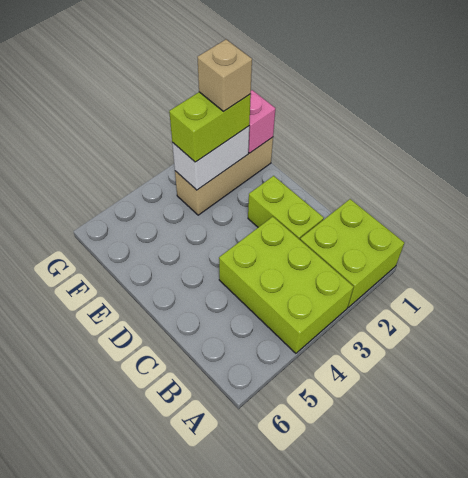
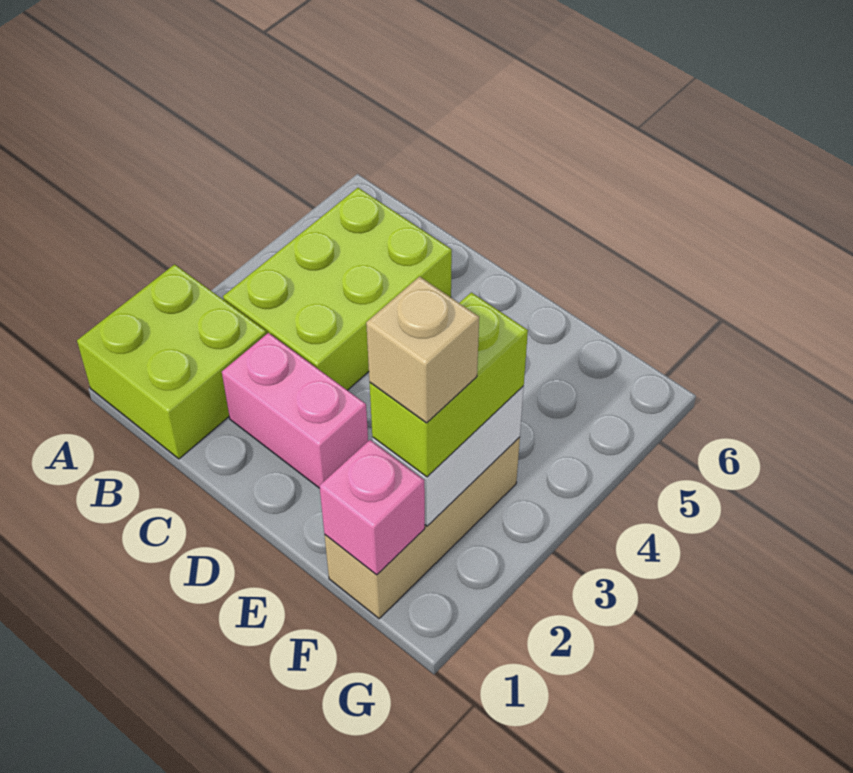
lime 2x3 brick [219,217,354,353] -> lime 2x3 brick turned to [223,188,452,390]
lime 1x2 brick [248,176,324,239] -> pink 1x2 brick [222,333,368,488]

